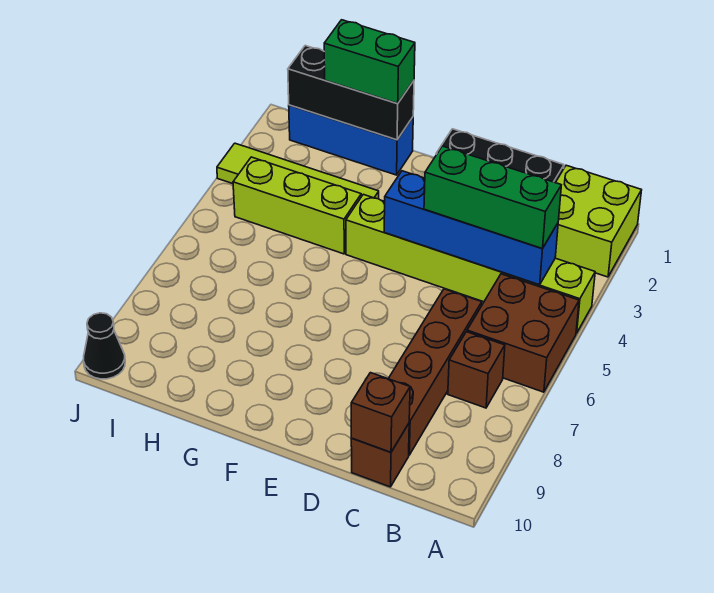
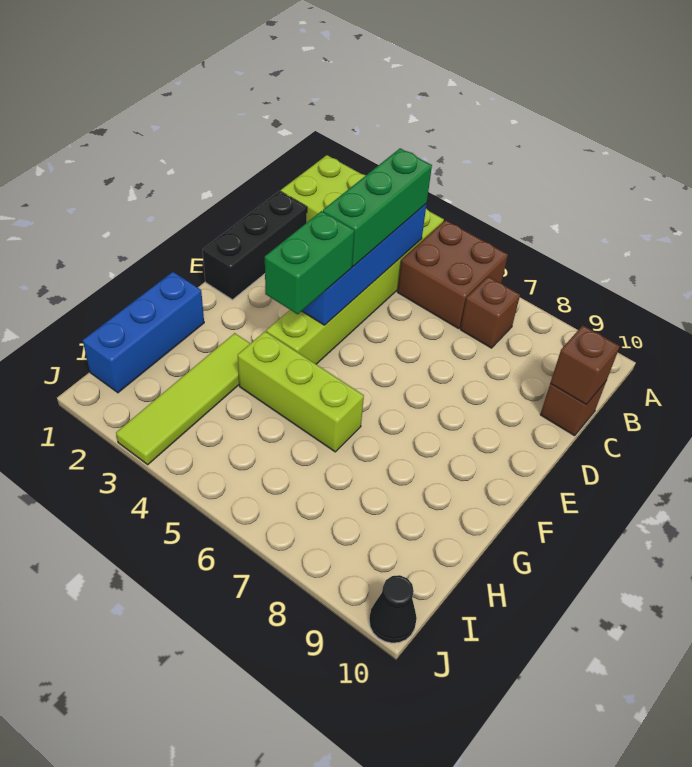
brown 1x4 brick [388,289,482,455] -> none
black 1x3 brick [288,46,414,140] -> none
green 1x2 brick [324,20,415,104] -> green 1x2 brick moved to [265,211,354,314]
lime 1x3 brick [233,157,361,254] -> lime 1x3 brick turned to [238,332,364,452]

